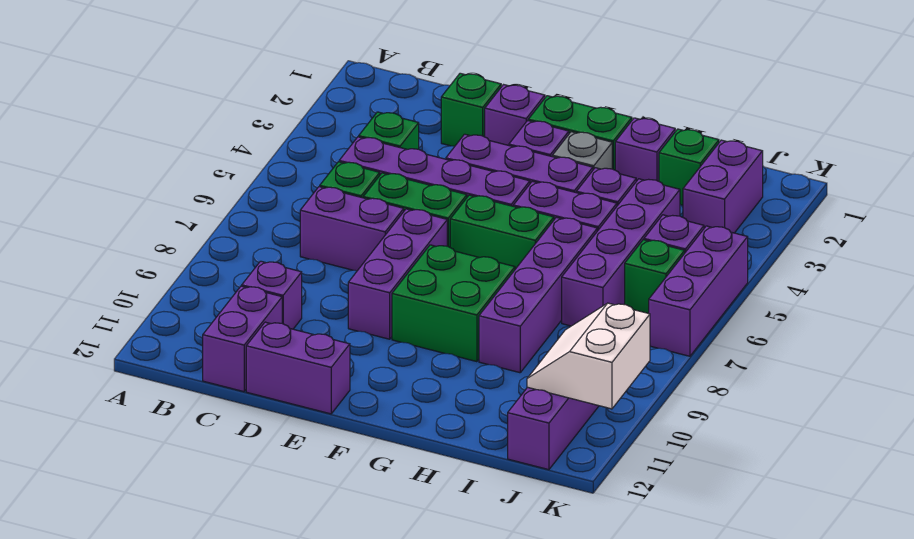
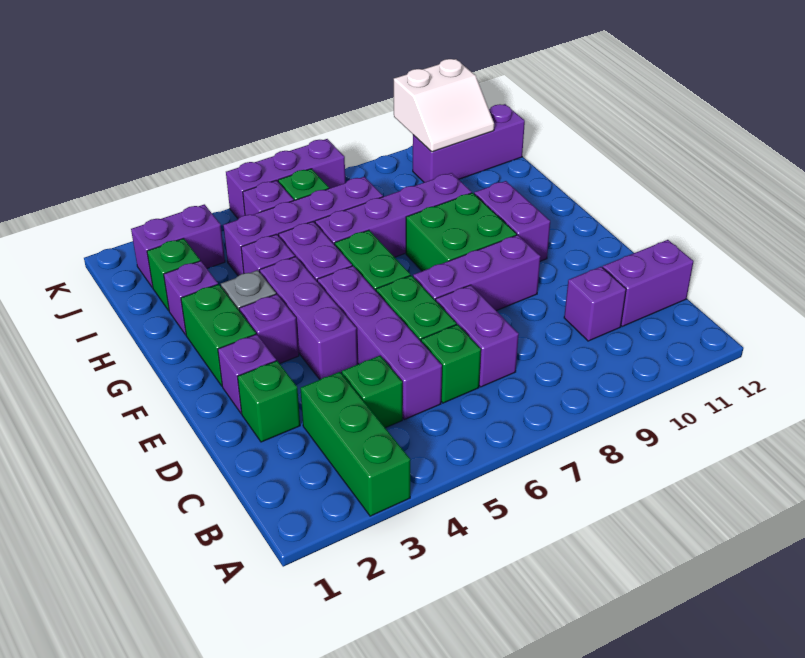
none -> green 1x3 brick [300,372,410,516]
purple 1x2 brick [246,322,350,414] -> purple 1x2 brick moved to [474,181,550,261]

